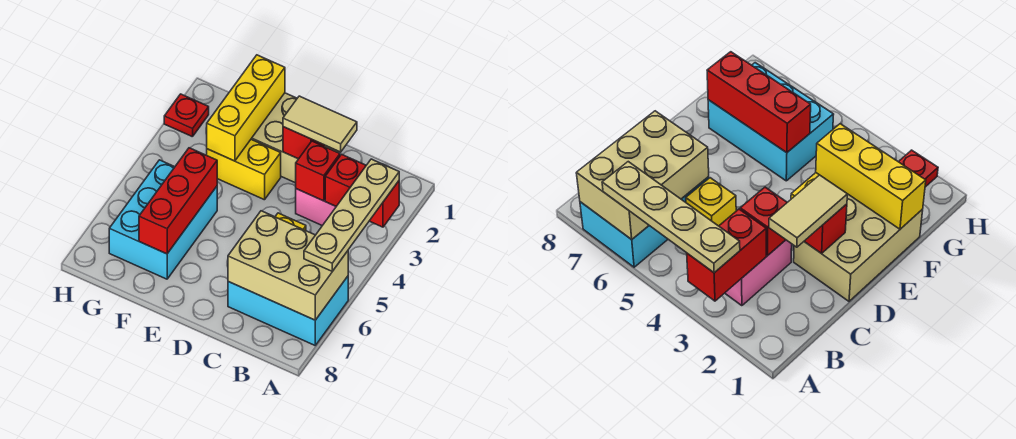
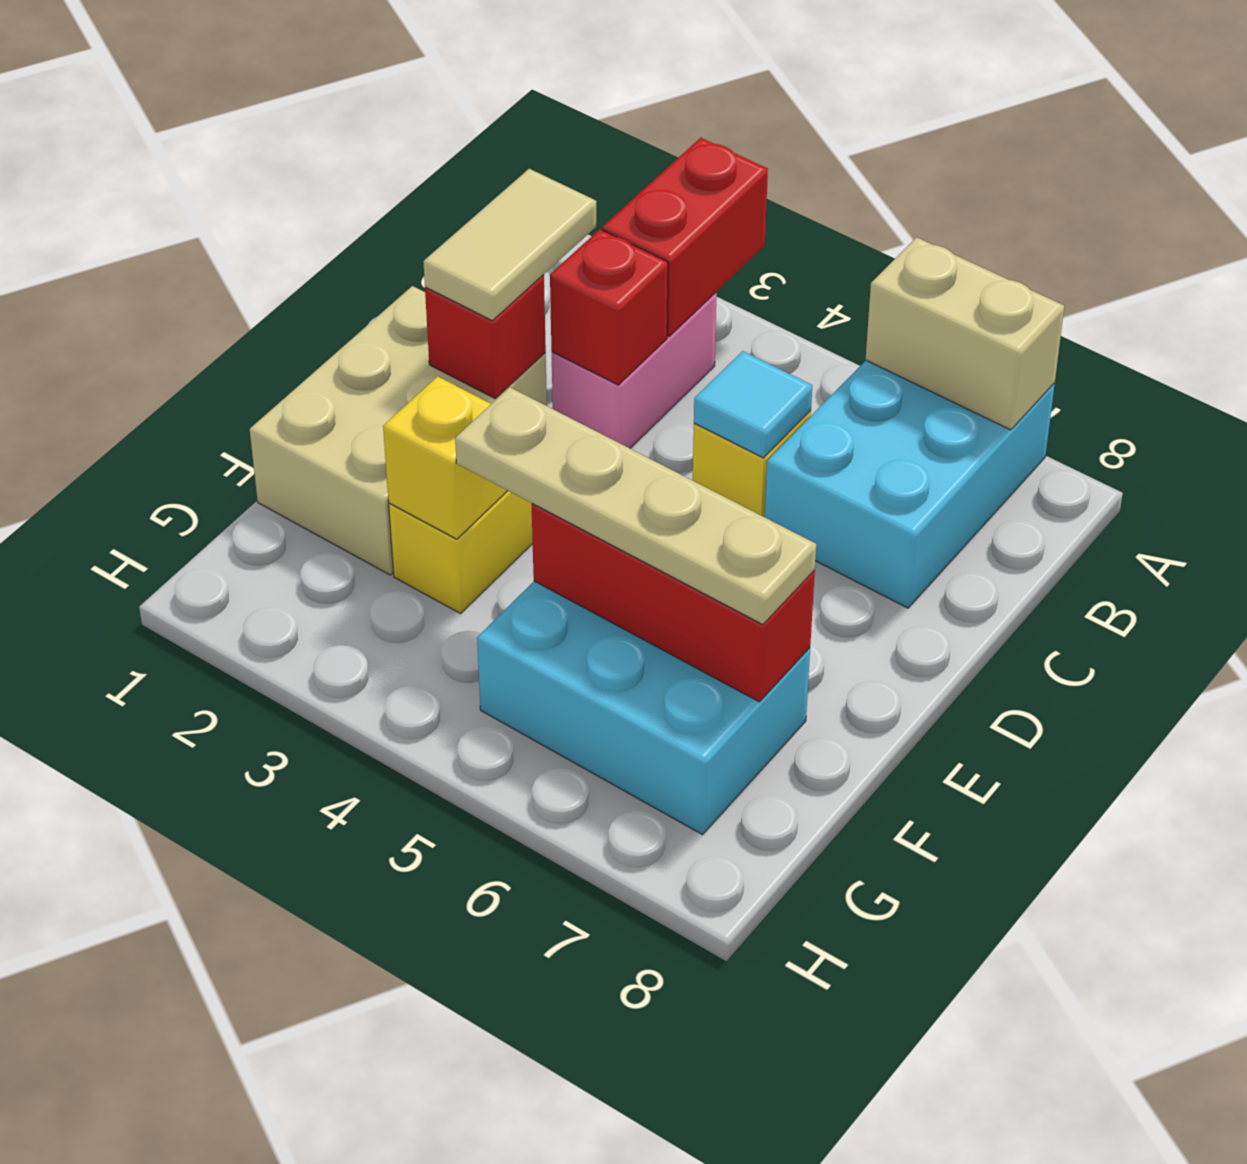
tan 1x4 plate [304,159,399,271] -> tan 1x4 plate moved to [455,387,816,625]
tan 2x3 brick [228,211,348,320] -> tan 1x2 brick [866,237,1064,430]
none -> cyan 1x1 tile [694,351,812,458]
yellow 1x3 brick [207,55,285,161] -> yellow 1x1 brick [383,376,508,539]
red 1x1 plate [164,94,209,137] -> none

